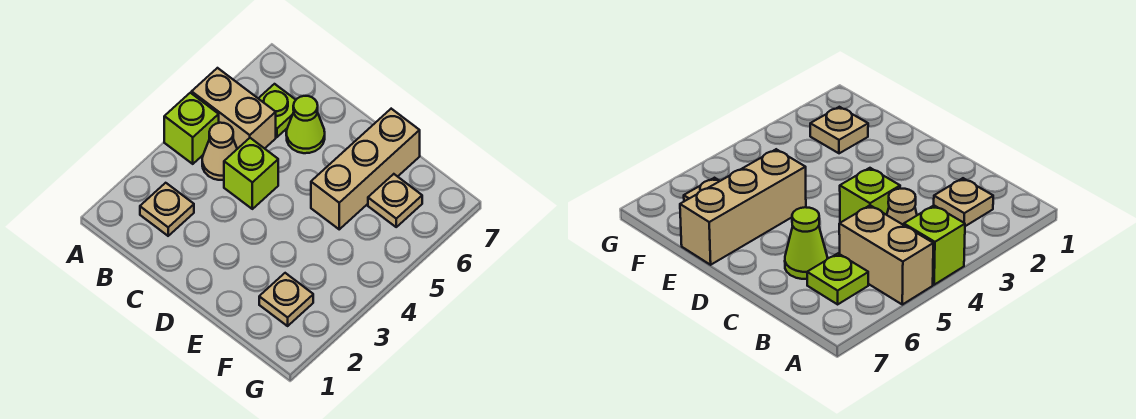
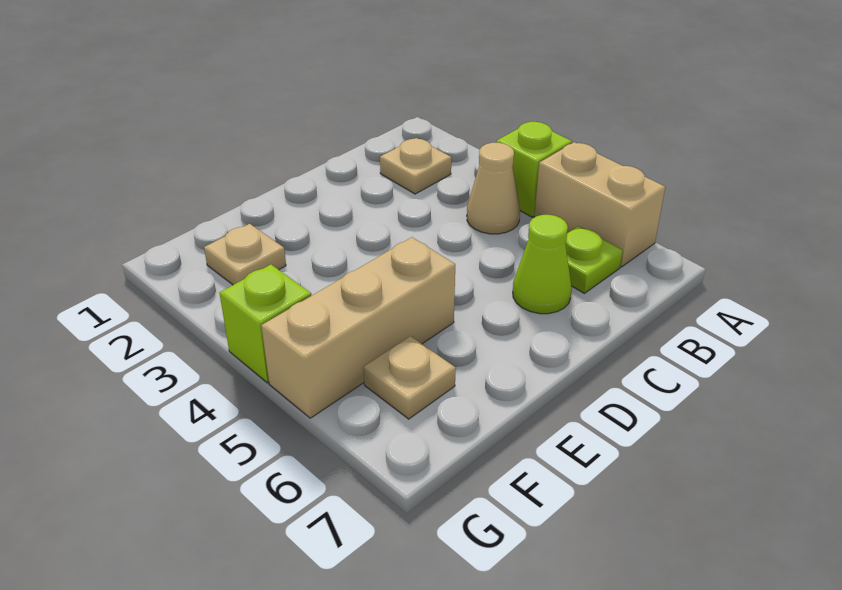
tan 1x2 brick [192,68,276,149] -> tan 1x2 brick turned to [534,142,665,267]
lime 1x1 brick [224,138,278,209] -> lime 1x1 brick moved to [220,265,311,383]
tan 1x3 brick [311,109,420,229] -> tan 1x3 brick turned to [261,237,455,418]

